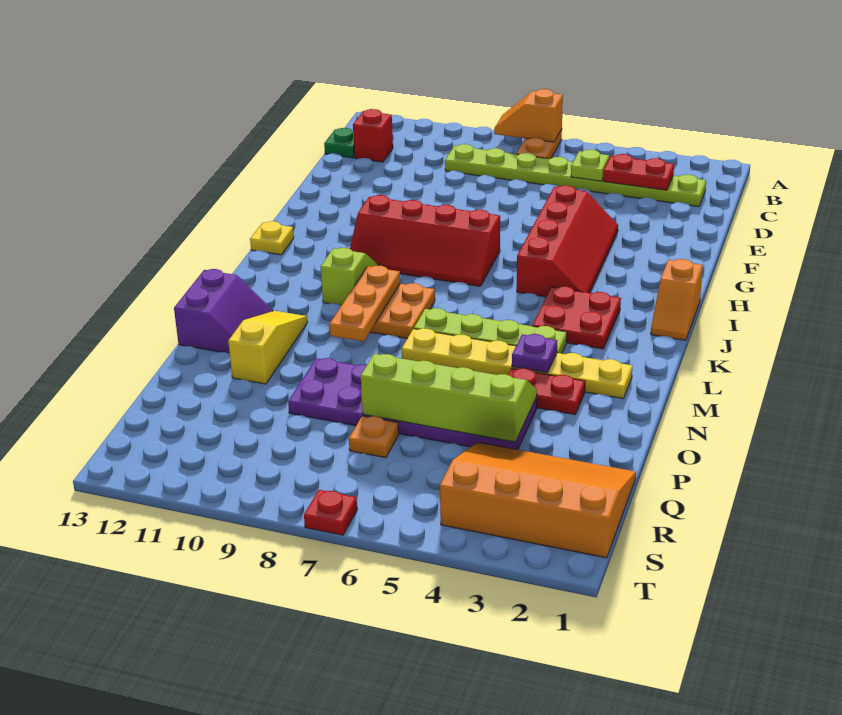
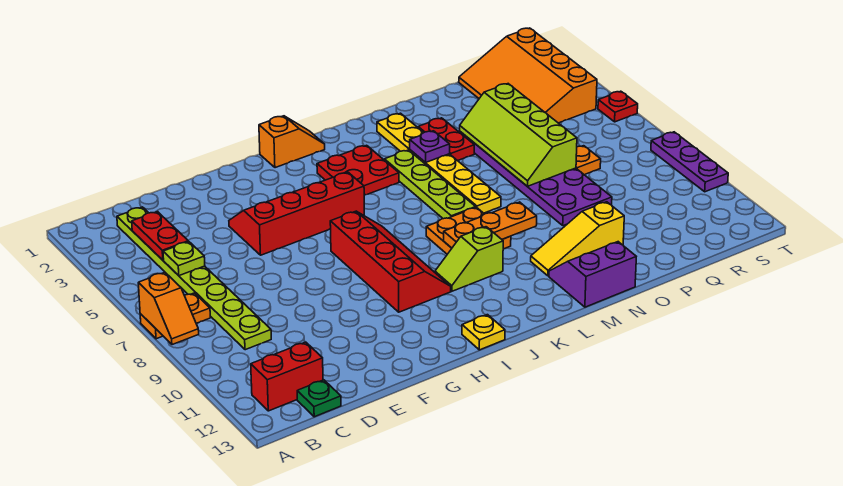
red 1x1 brick [353,109,393,162] -> red 1x2 brick [251,342,323,411]
red 1x1 plate [304,490,357,535] -> red 1x1 plate moved to [598,91,638,122]
none -> purple 1x3 plate [651,132,728,192]

